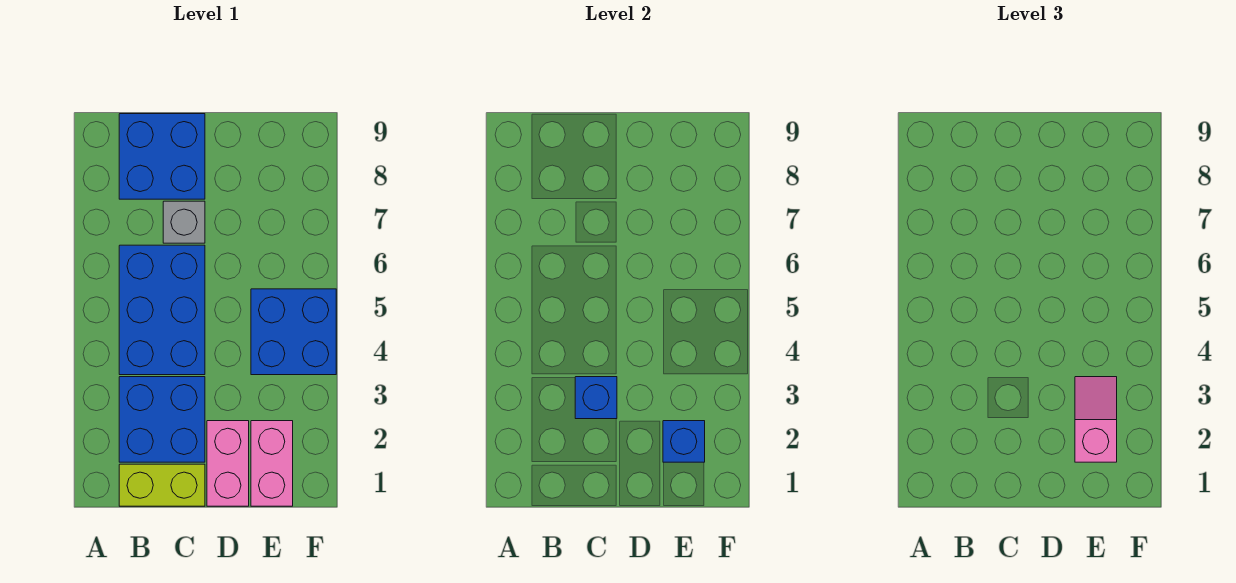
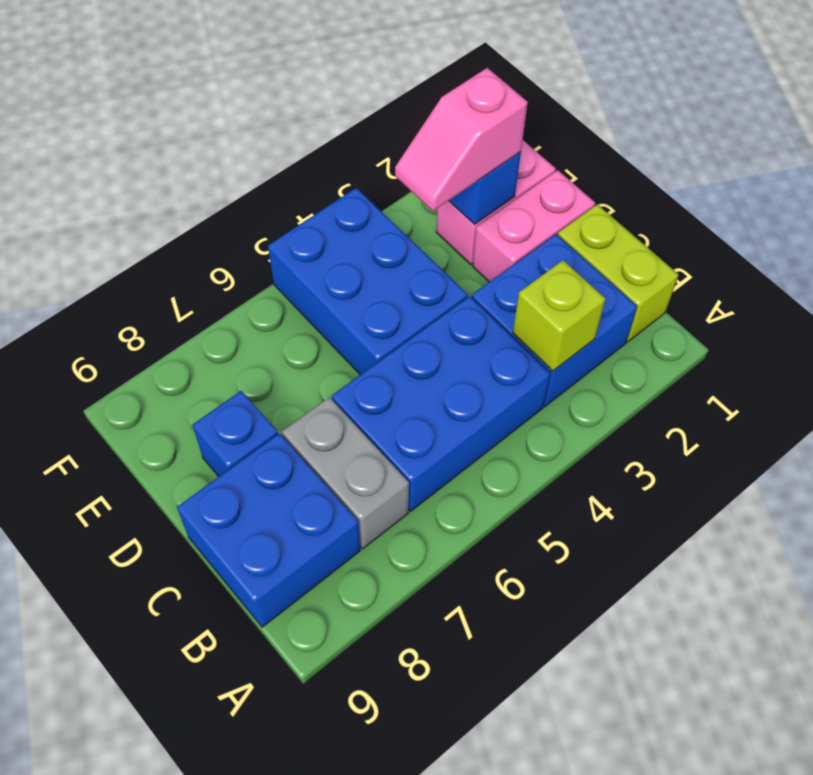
none -> lime 1x1 brick [513,260,606,371]
blue 1x1 brick [575,377,617,419] -> blue 1x1 brick moved to [193,391,278,476]
grey 1x1 brick [163,201,205,243] -> grey 1x2 brick [282,397,409,549]
blue 2x2 brick [251,289,336,375] -> blue 2x3 brick [268,188,468,375]

